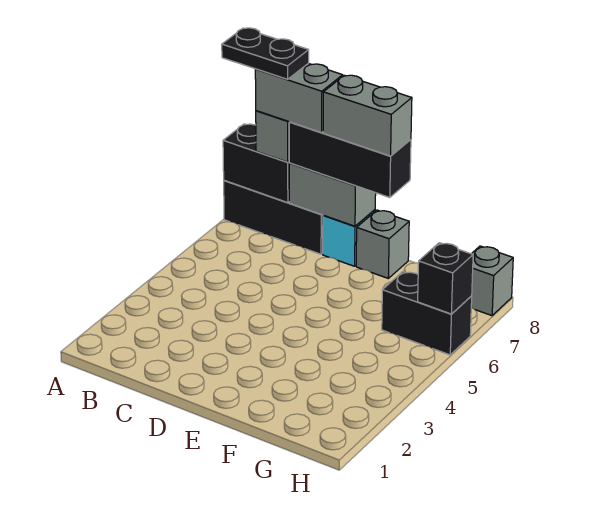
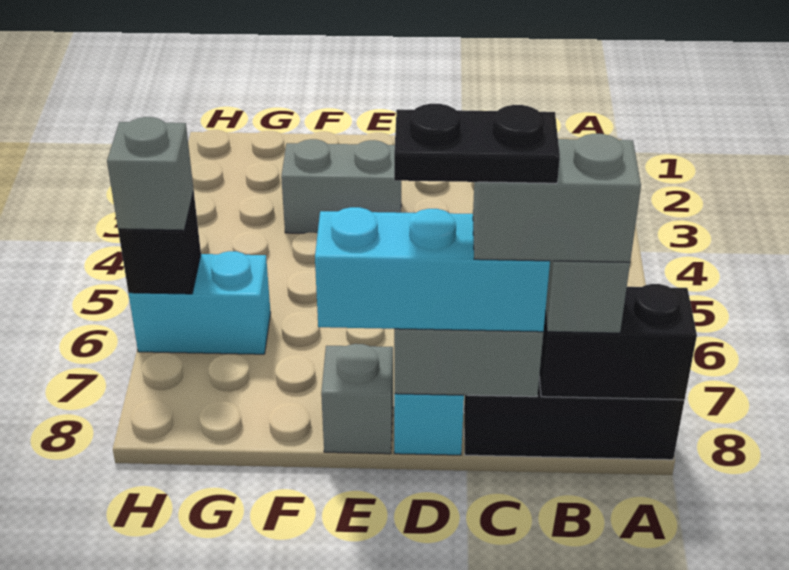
black 1x2 plate [222,28,309,79] -> black 1x2 plate moved to [394,104,560,183]
black 1x3 brick [289,122,411,197] -> cyan 1x3 brick [315,207,550,332]
grey 1x2 brick [323,75,412,156] -> grey 1x2 brick moved to [281,139,401,233]
black 1x2 brick [382,272,472,355] -> cyan 1x2 brick [129,251,271,354]
grey 1x1 brick [471,246,513,316] -> grey 1x1 brick moved to [107,117,194,230]

